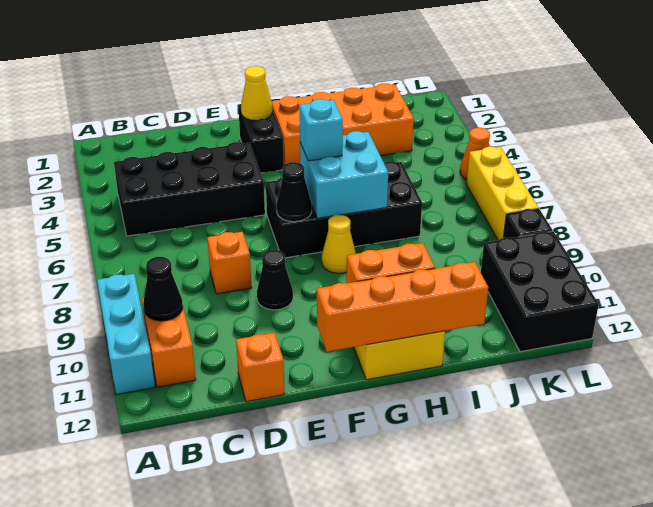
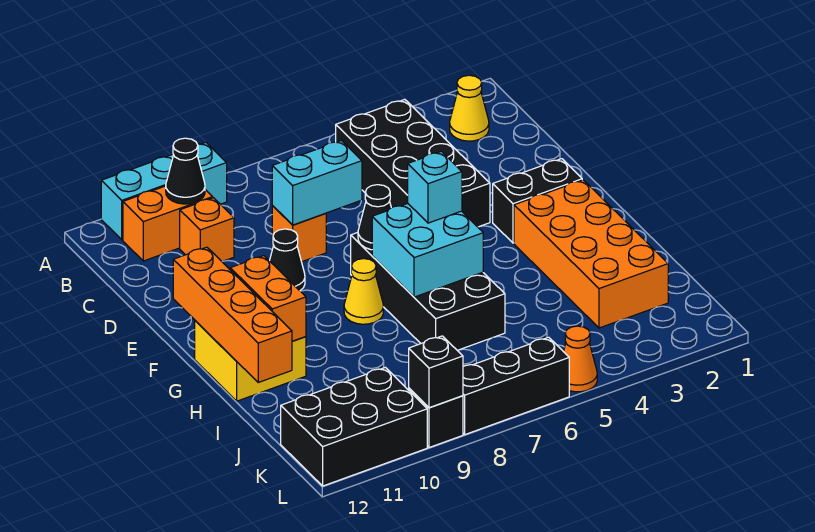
none -> cyan 1x2 brick [272,141,362,225]
orange 1x1 brick [236,333,284,402] -> orange 1x1 brick moved to [180,198,234,261]
yellow 1x1 cone [241,66,273,120] -> yellow 1x1 cone moved to [450,75,489,141]
yellow 1x3 brick [467,147,539,240] -> black 1x3 brick [463,337,569,434]
none -> black 1x1 brick [409,336,463,408]

